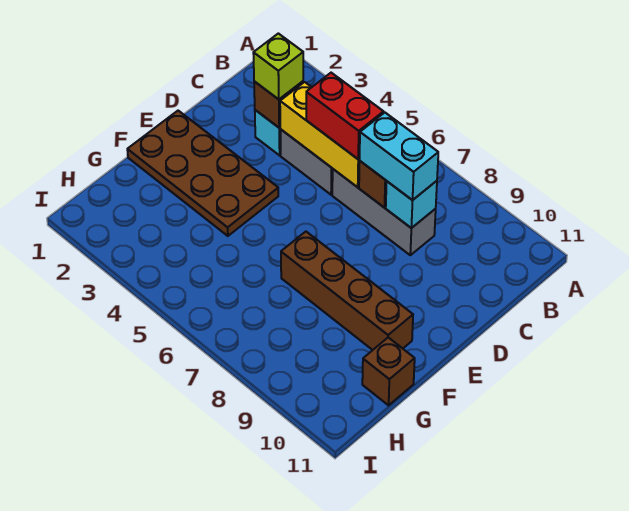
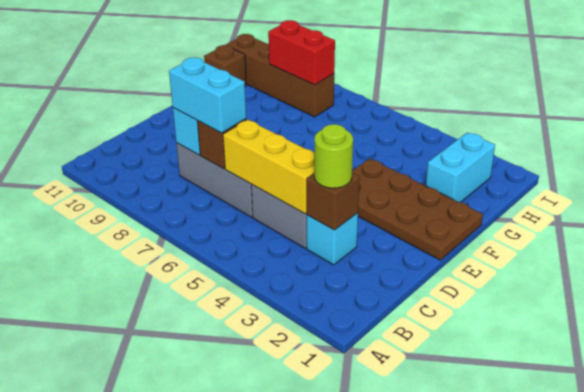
lime 1x1 brick [253,33,303,99] -> lime 1x1 round brick [314,124,353,188]
red 1x2 brick [306,73,384,159] -> red 1x2 brick moved to [268,20,335,85]
brown 1x4 brick [281,232,413,350] -> brown 1x4 brick moved to [226,34,334,117]
none -> cyan 1x2 brick [426,132,495,202]

